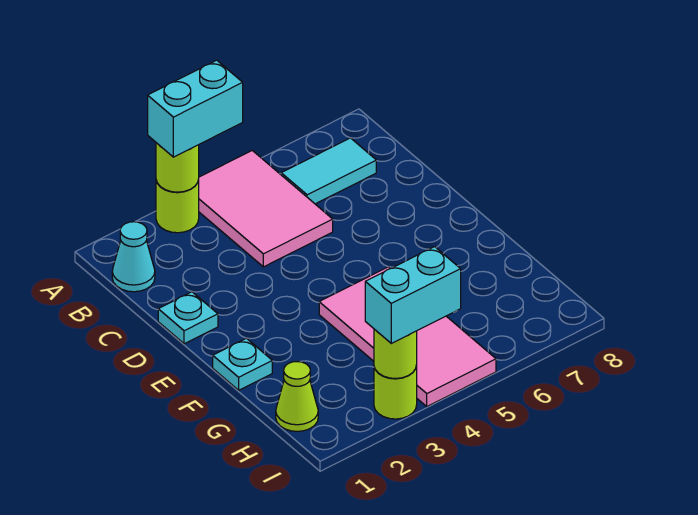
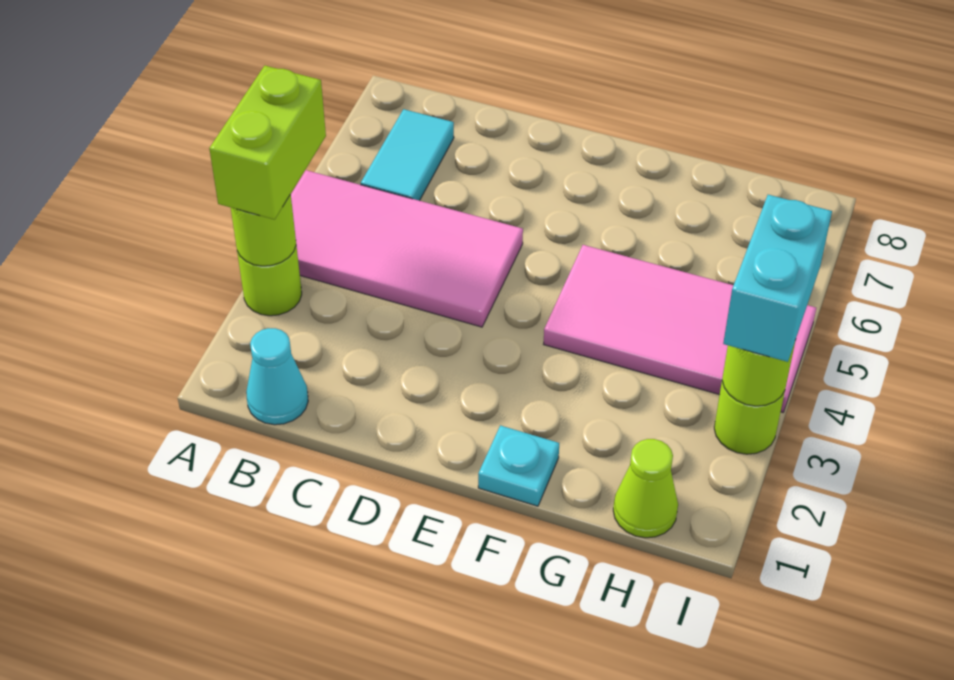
cyan 1x2 brick [148,60,243,157] -> lime 1x2 brick [209,66,326,220]
pink 2x3 tile [199,151,333,267] -> pink 2x4 tile [291,170,523,327]
cyan 1x1 plate [158,292,218,344] -> none

